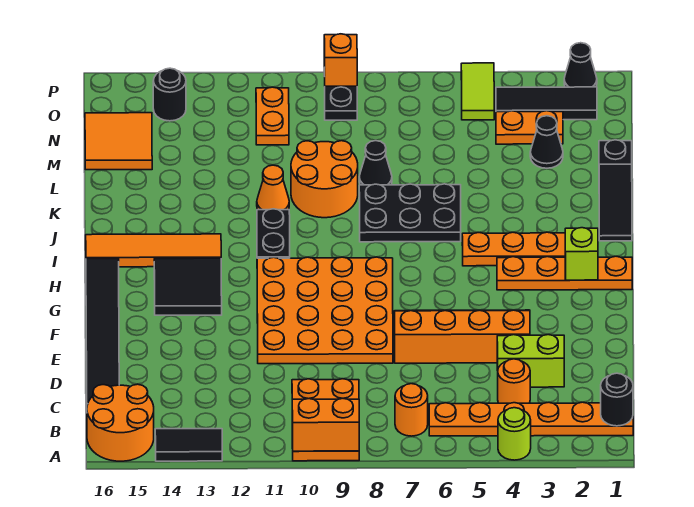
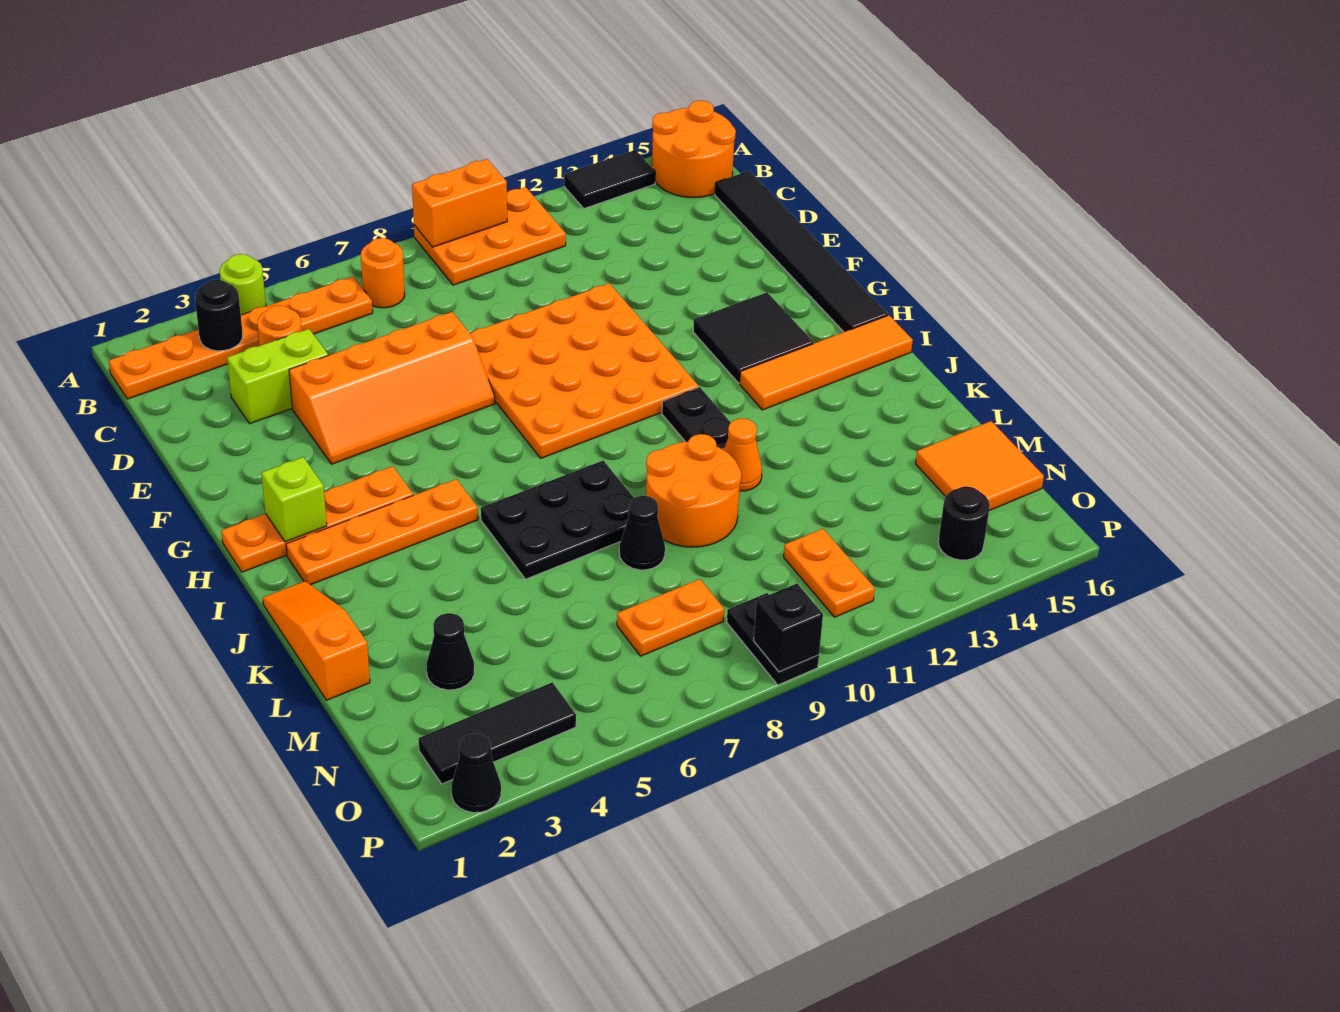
orange 2x3 plate [292,379,359,461] -> orange 2x3 plate turned to [414,187,566,285]
black 1x1 round brick [601,373,633,426] -> black 1x1 round brick moved to [195,280,243,351]
black 1x3 slope [599,140,632,241] -> orange 1x3 slope [263,581,370,700]
orange 1x2 plate [496,111,563,144] -> orange 1x2 plate moved to [617,579,724,656]
lime 1x2 tile [461,63,494,120] -> none
orange 1x1 brick [324,34,357,86] -> black 1x1 brick [754,584,823,672]

